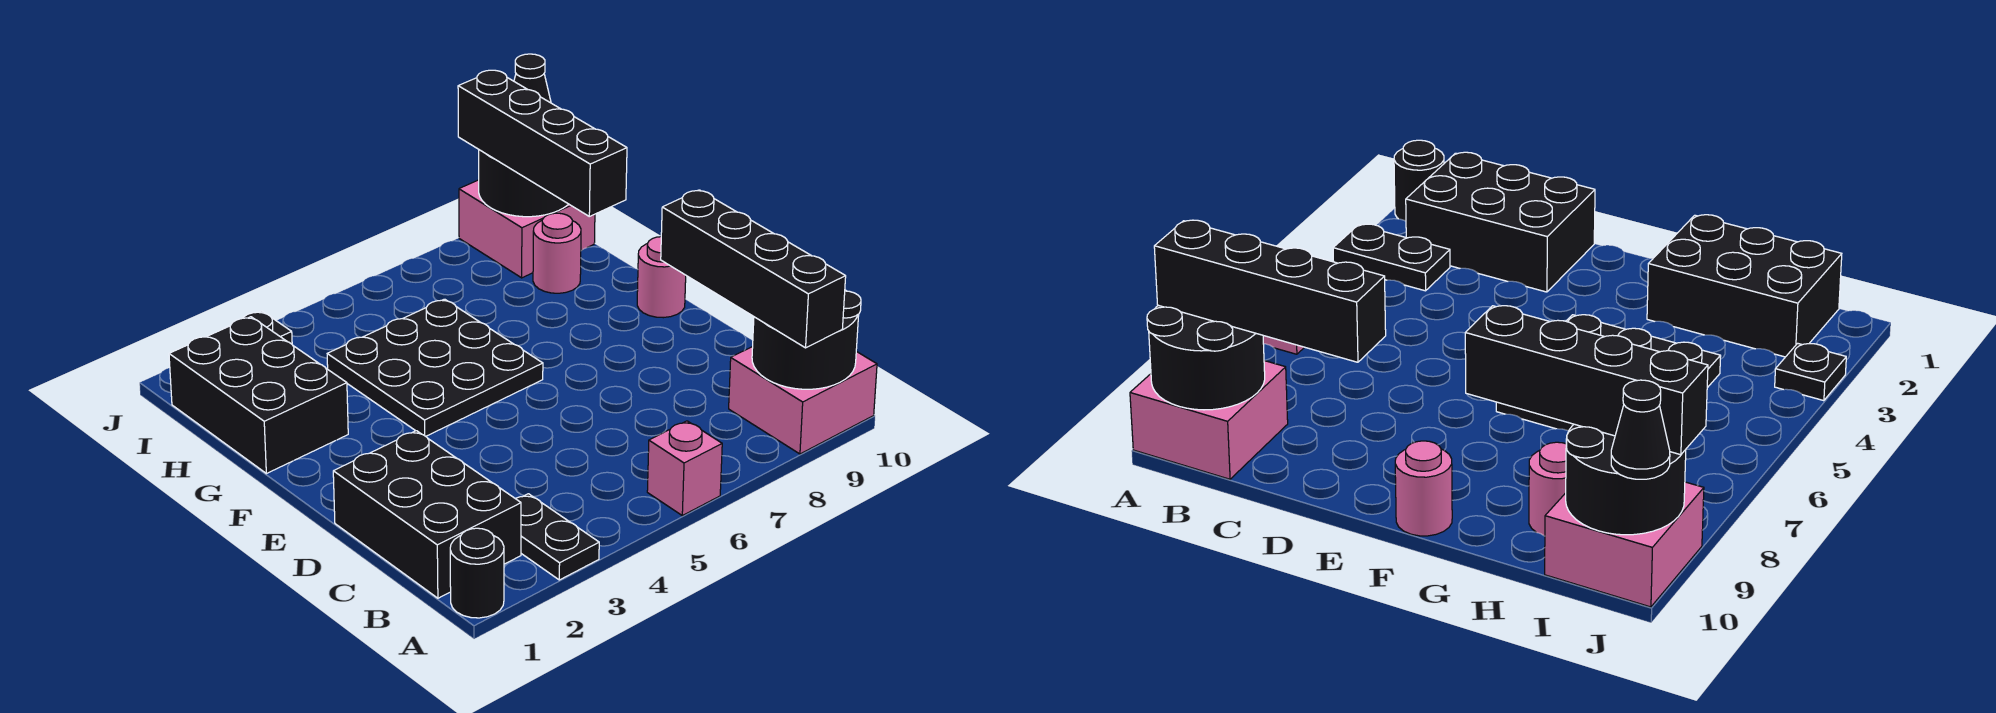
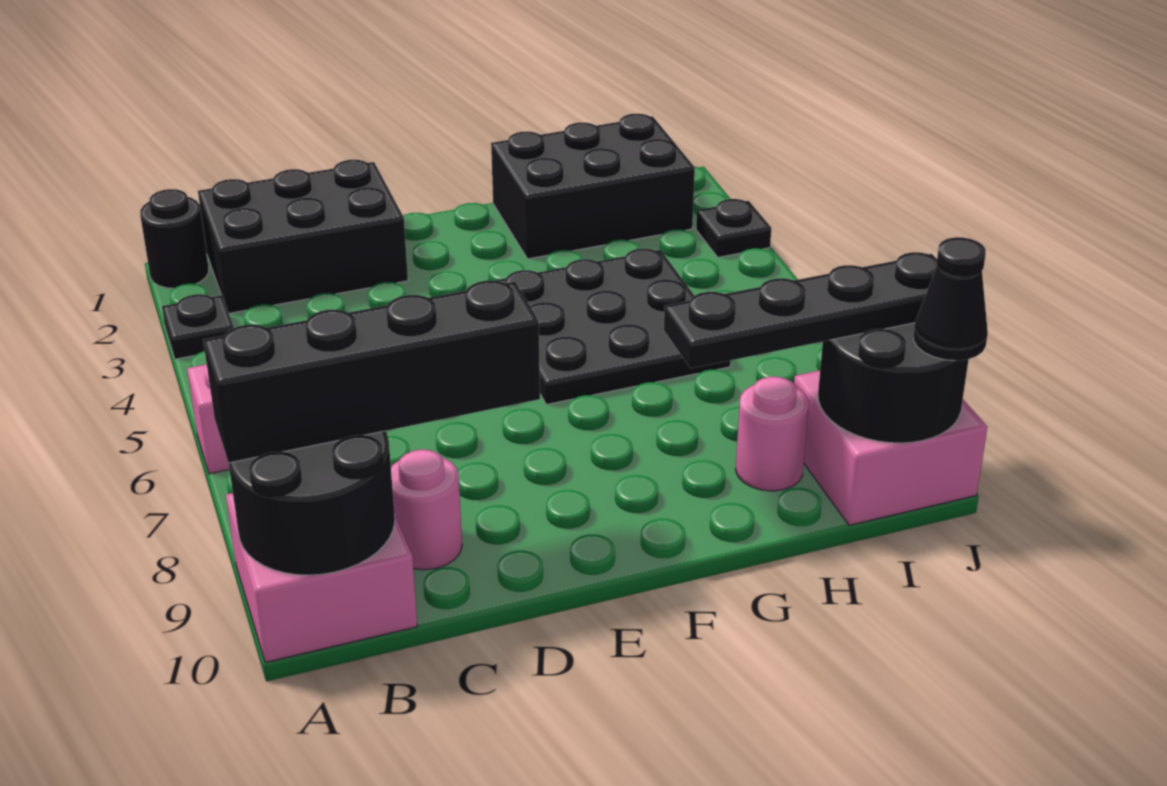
black 1x2 plate [516,494,599,580] -> black 1x1 plate [162,294,234,359]
pink 1x1 round brick [637,237,686,318] -> pink 1x1 round brick moved to [391,450,462,570]
black 1x4 brick [458,70,627,216] -> black 1x4 plate [664,252,937,368]

